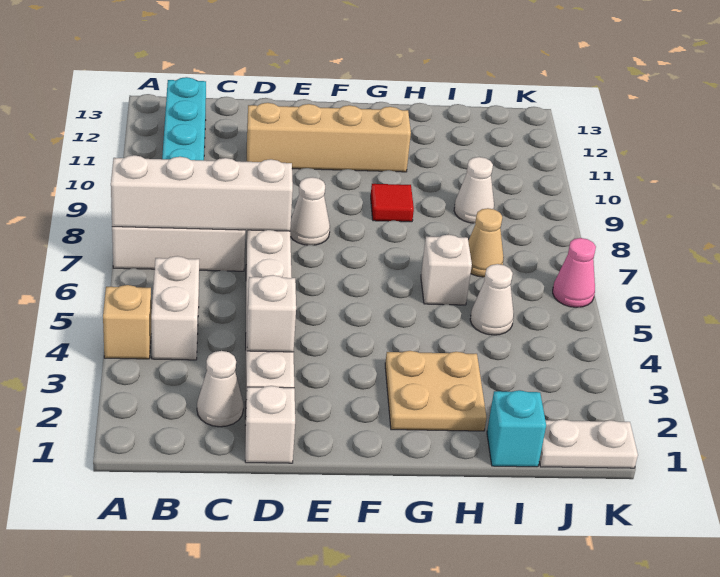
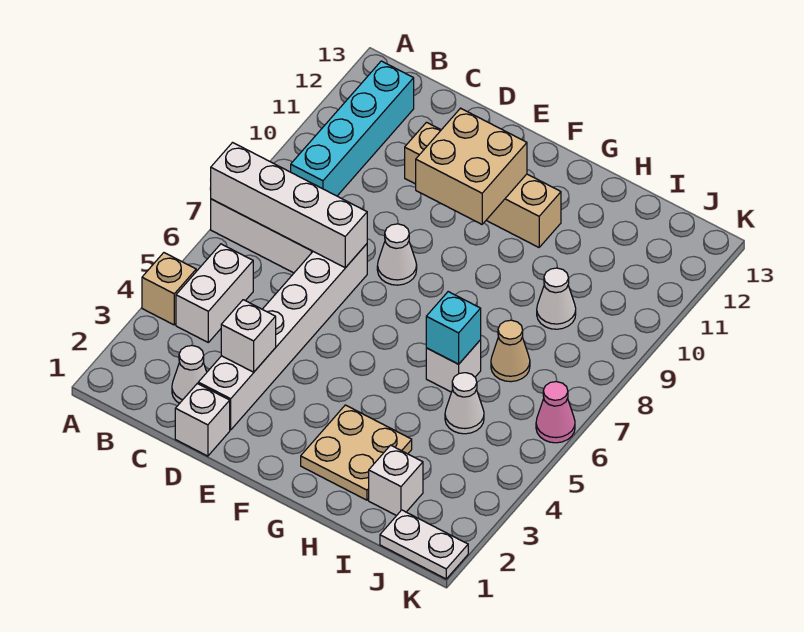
none -> tan 2x2 brick [416,108,527,224]
red 1x1 tile [371,184,414,222] -> none
cyan 1x1 brick [487,390,546,467] -> cyan 1x1 brick moved to [426,292,481,364]
none -> white 1x1 brick [369,445,423,516]

